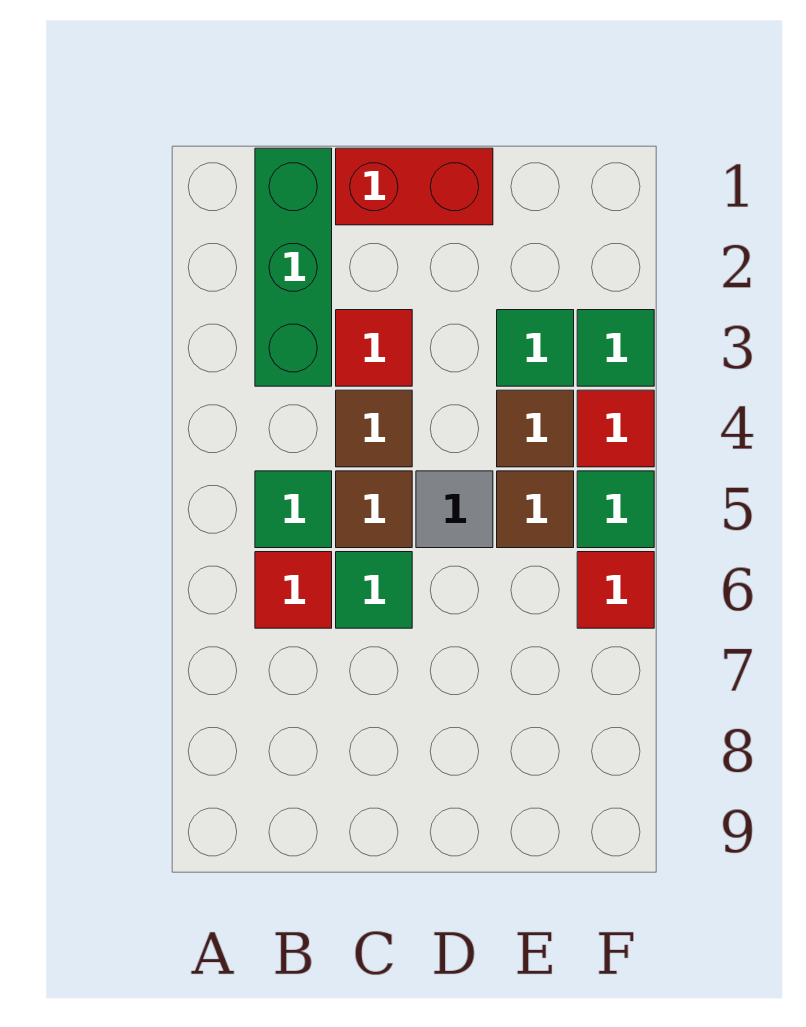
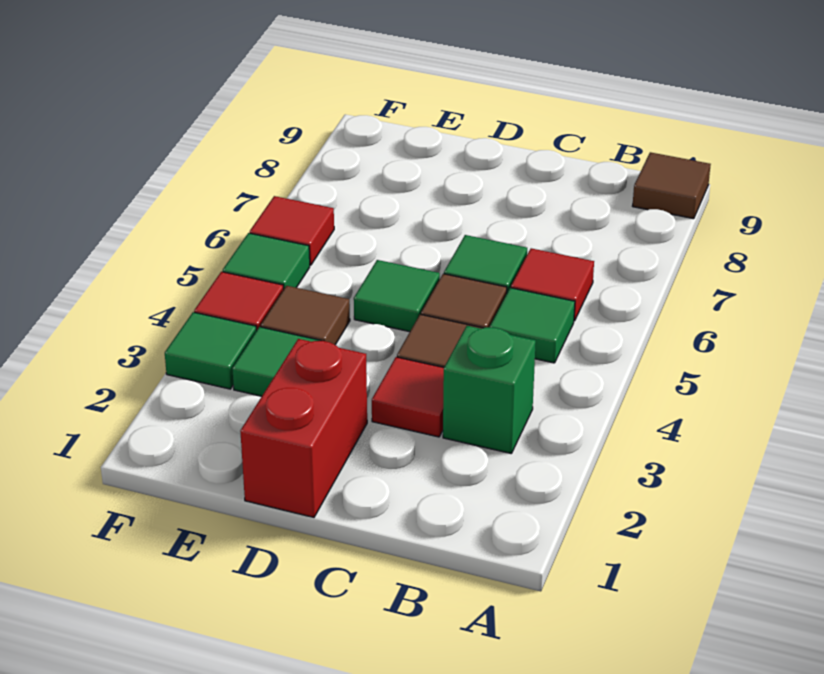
green 1x3 brick [255,148,332,386] -> green 1x1 brick [443,326,536,453]
red 1x2 brick [336,148,493,225] -> red 1x2 brick turned to [240,339,367,517]
grey 1x1 tile [416,471,493,548] -> green 1x1 tile [354,260,440,332]
brown 1x1 tile [497,471,574,548] -> brown 1x1 tile moved to [633,152,711,219]

